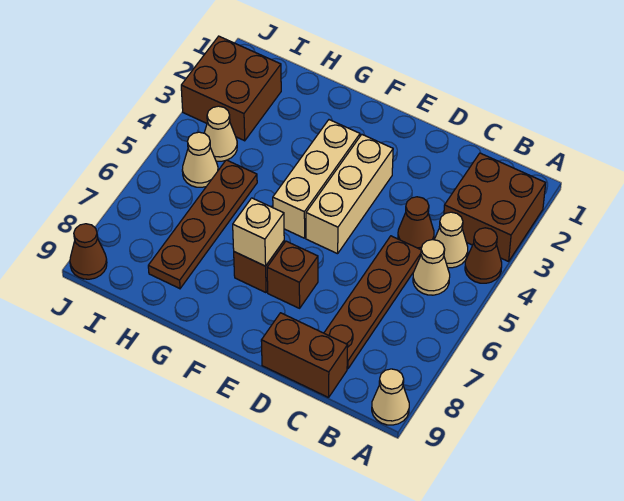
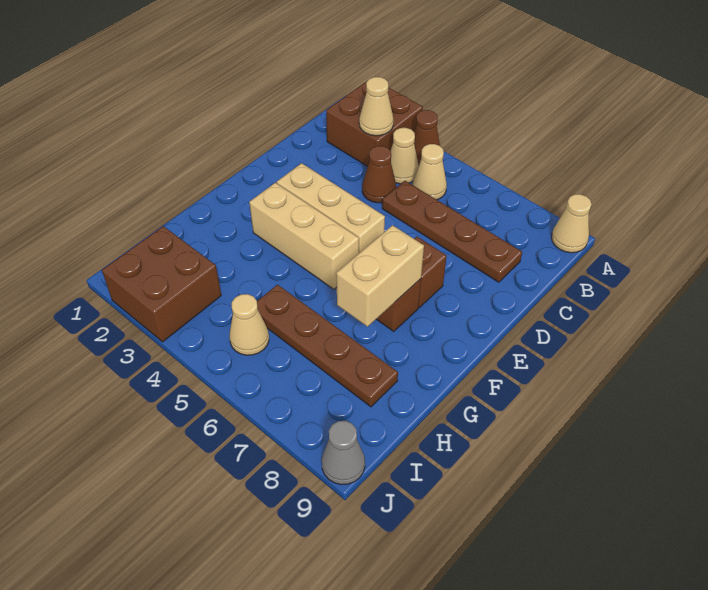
brown 1x2 brick [261,313,348,398] -> none
tan 1x1 brick [233,198,284,266] -> tan 1x2 brick [336,225,424,327]
tan 1x1 cone [204,106,237,161] -> tan 1x1 cone moved to [359,77,394,136]
brown 1x1 cone [70,224,107,279] -> grey 1x1 cone [322,421,365,485]

